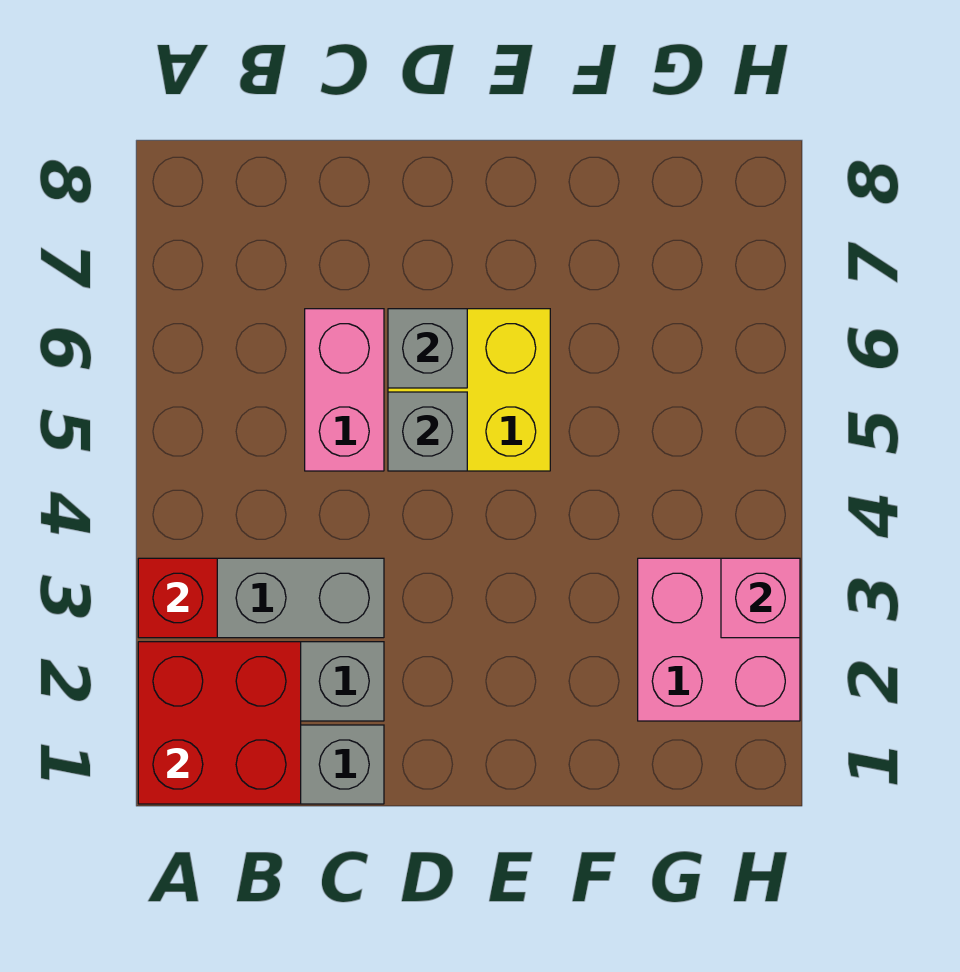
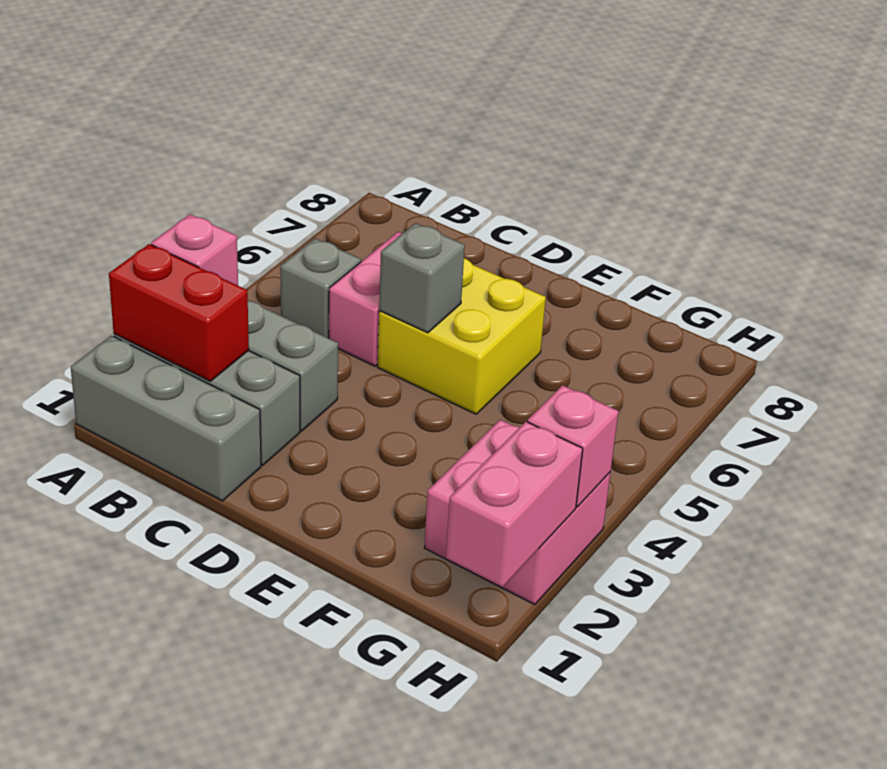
red 2x2 brick [138,642,301,804] -> red 1x2 brick [109,244,249,381]
red 1x1 brick [138,558,217,638] -> pink 1x1 brick [151,214,238,285]
grey 1x1 brick [388,309,467,388] -> grey 1x1 brick moved to [280,238,361,338]
none -> pink 1x2 brick [446,422,583,587]

